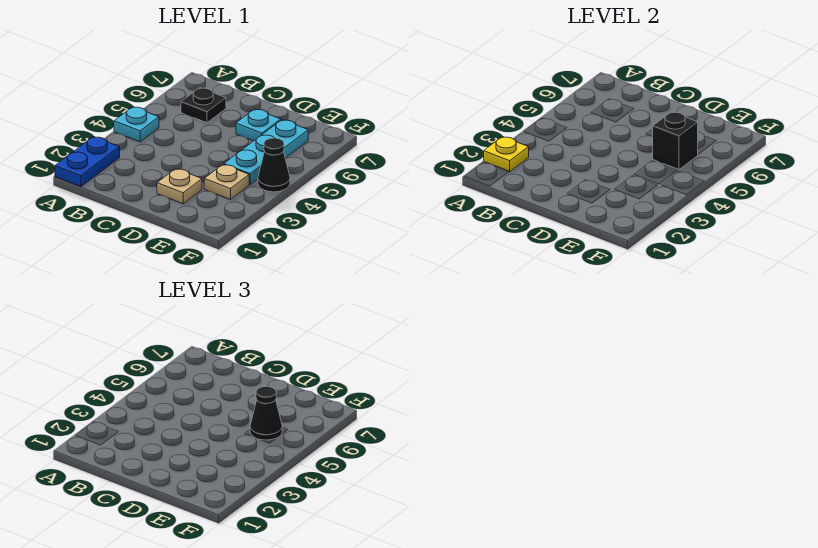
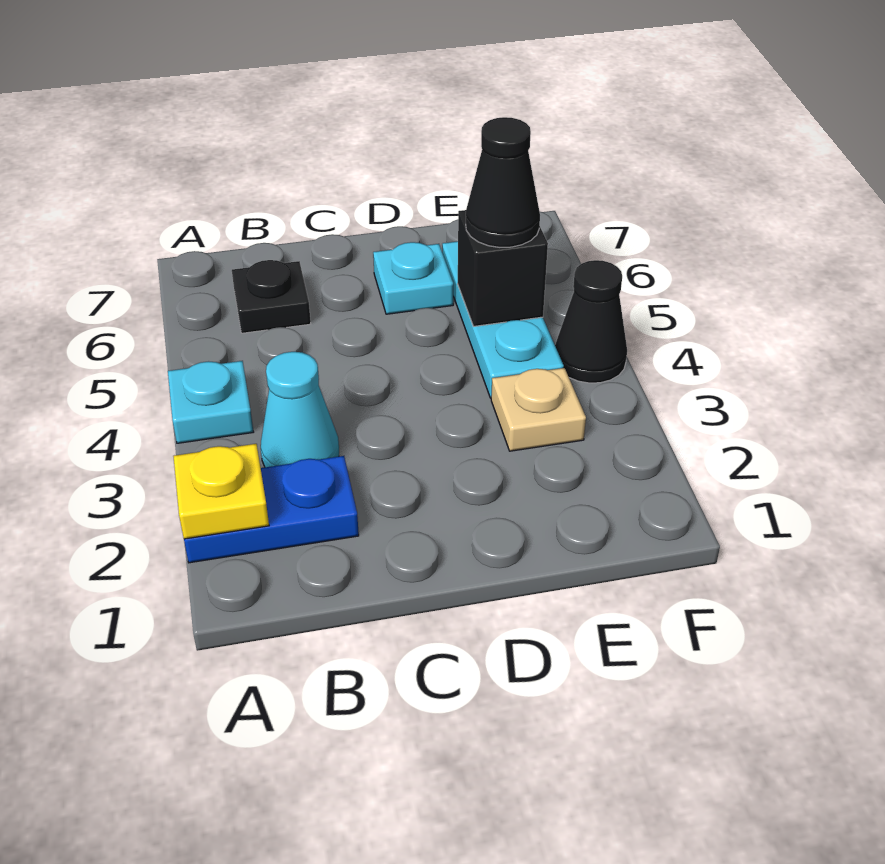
blue 1x2 plate [55,137,120,187] -> blue 1x2 plate turned to [184,456,359,563]
none -> cyan 1x1 cone [261,352,339,467]
tan 1x1 plate [157,169,202,204] -> none

